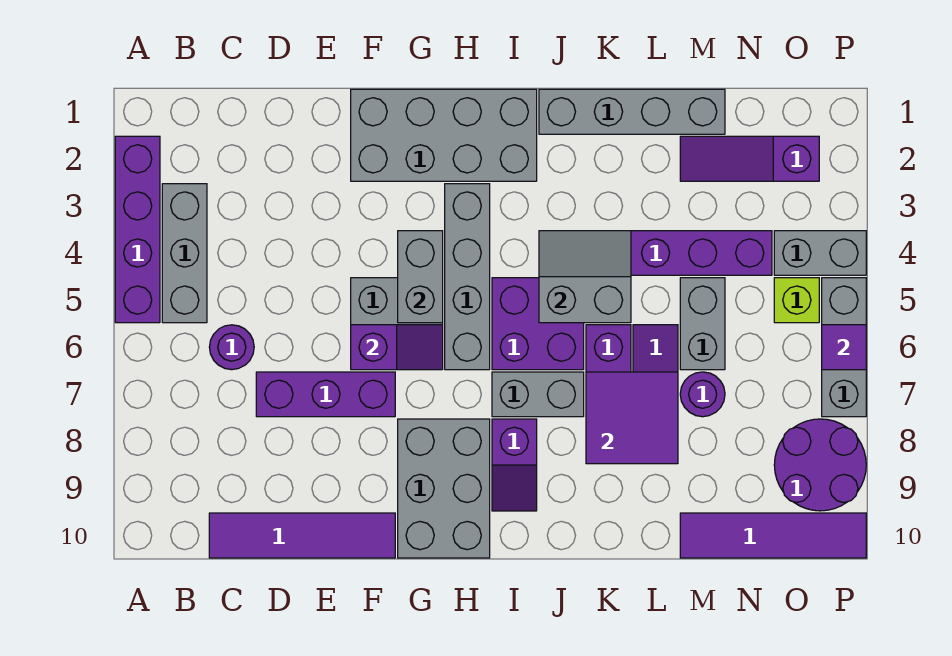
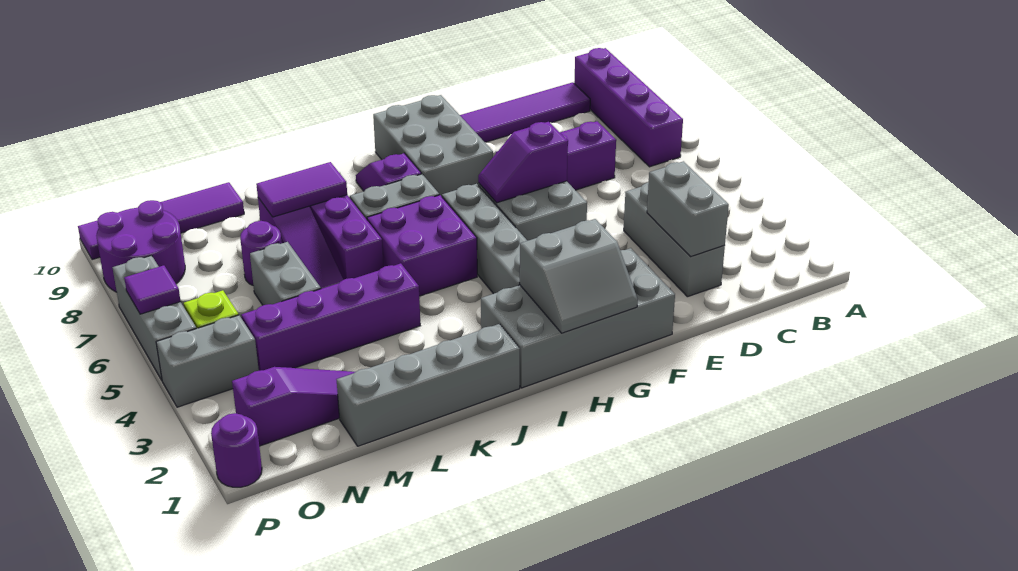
purple 1x4 brick [115,136,160,323] -> purple 1x4 brick moved to [574,48,683,167]
grey 1x3 brick [162,184,207,323] -> grey 1x3 brick moved to [624,183,725,297]
purple 1x1 round brick [209,325,254,370] -> purple 1x1 round brick moved to [211,413,262,487]
grey 1x2 brick [398,231,443,323] -> grey 1x2 brick moved to [647,161,729,256]
grey 2x2 slope [539,231,631,323] -> grey 2x2 slope moved to [520,219,638,333]
purple 2x2 tile [586,372,678,464] -> purple 1x2 tile [256,162,347,217]

